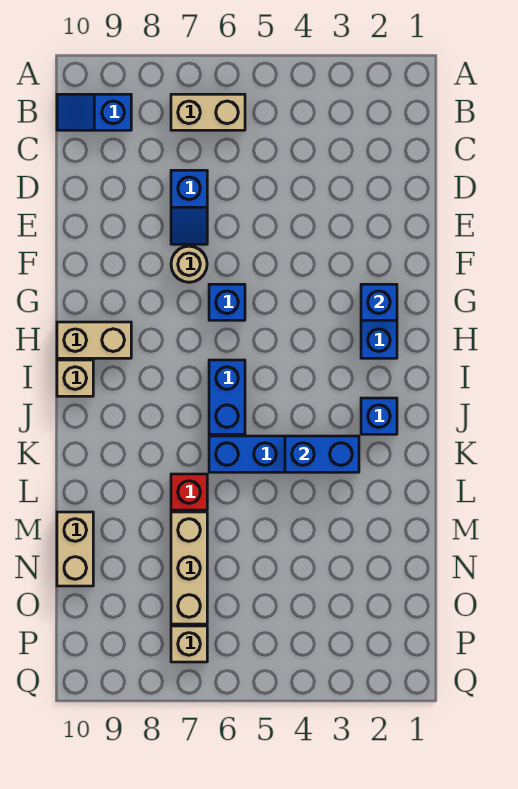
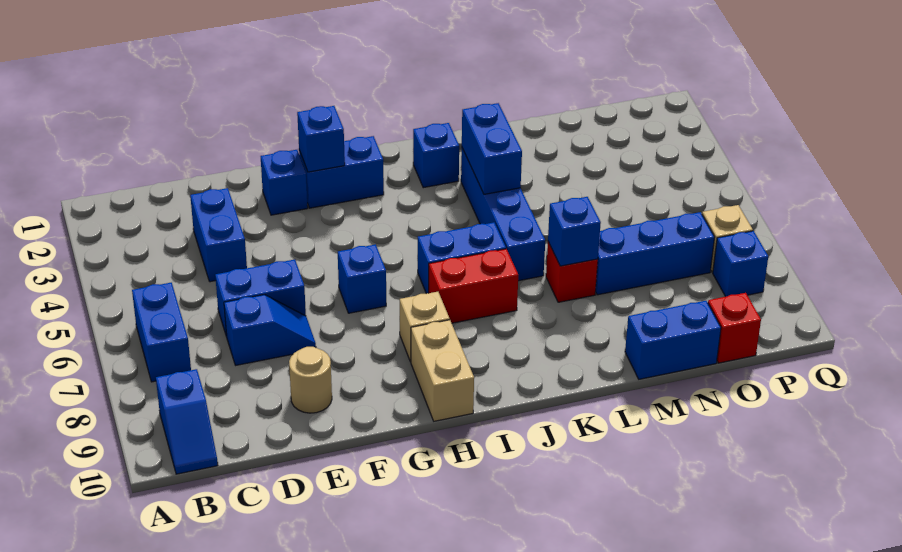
tan 1x2 brick [171,94,245,130] -> blue 1x2 brick [132,283,191,382]
none -> blue 1x2 brick [190,188,247,282]
none -> blue 1x2 brick [215,260,306,337]
none -> blue 1x1 brick [261,150,308,215]
tan 1x1 round brick [171,246,207,282] -> tan 1x1 round brick moved to [289,347,332,413]
none -> red 1x2 brick [429,249,518,323]
tan 1x1 brick [57,360,93,396] -> tan 1x1 brick moved to [400,292,450,362]
none -> blue 1x1 brick [548,197,601,266]
tan 1x3 brick [171,512,207,624] -> blue 1x3 brick [595,212,715,295]
tan 1x2 brick [57,512,93,586] -> blue 1x2 brick [625,301,721,379]
none -> red 1x1 brick [708,293,761,363]
none -> blue 1x1 brick [713,231,768,297]

